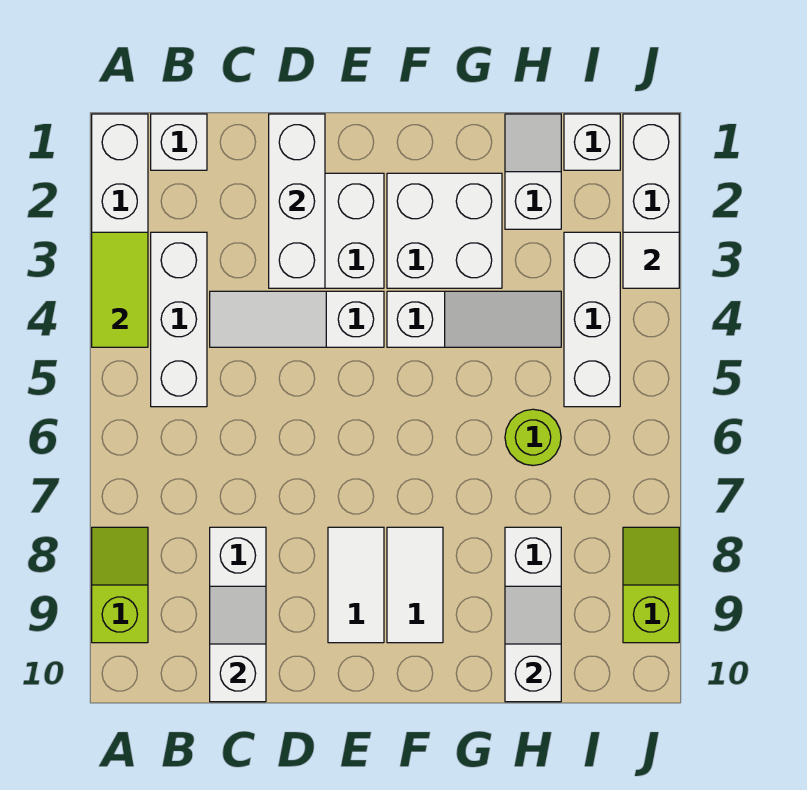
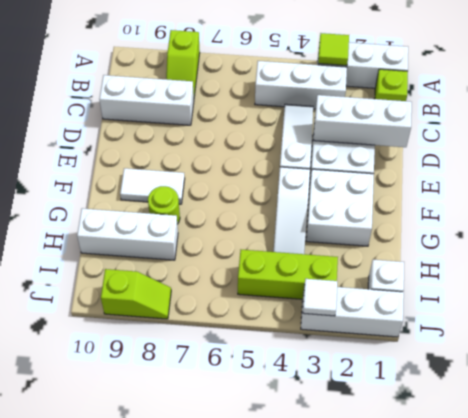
lime 1x2 tile [92,232,148,347] -> lime 1x1 tile [318,33,349,66]
lime 1x2 slope [92,527,148,643] -> lime 1x2 slope turned to [166,30,200,96]
white 1x1 brick [151,114,207,170] -> lime 1x1 brick [375,69,408,101]
white 1x2 slope [210,586,266,702] -> none
white 1x2 tile [328,527,384,643] -> none
white 1x2 slope [505,114,561,229] -> none
lime 1x1 round brick [505,409,561,465] -> lime 1x1 round brick moved to [148,186,180,224]
white 1x2 slope [505,586,561,702] -> none
white 1x3 brick [564,232,620,407] -> lime 1x3 brick [238,250,338,299]

